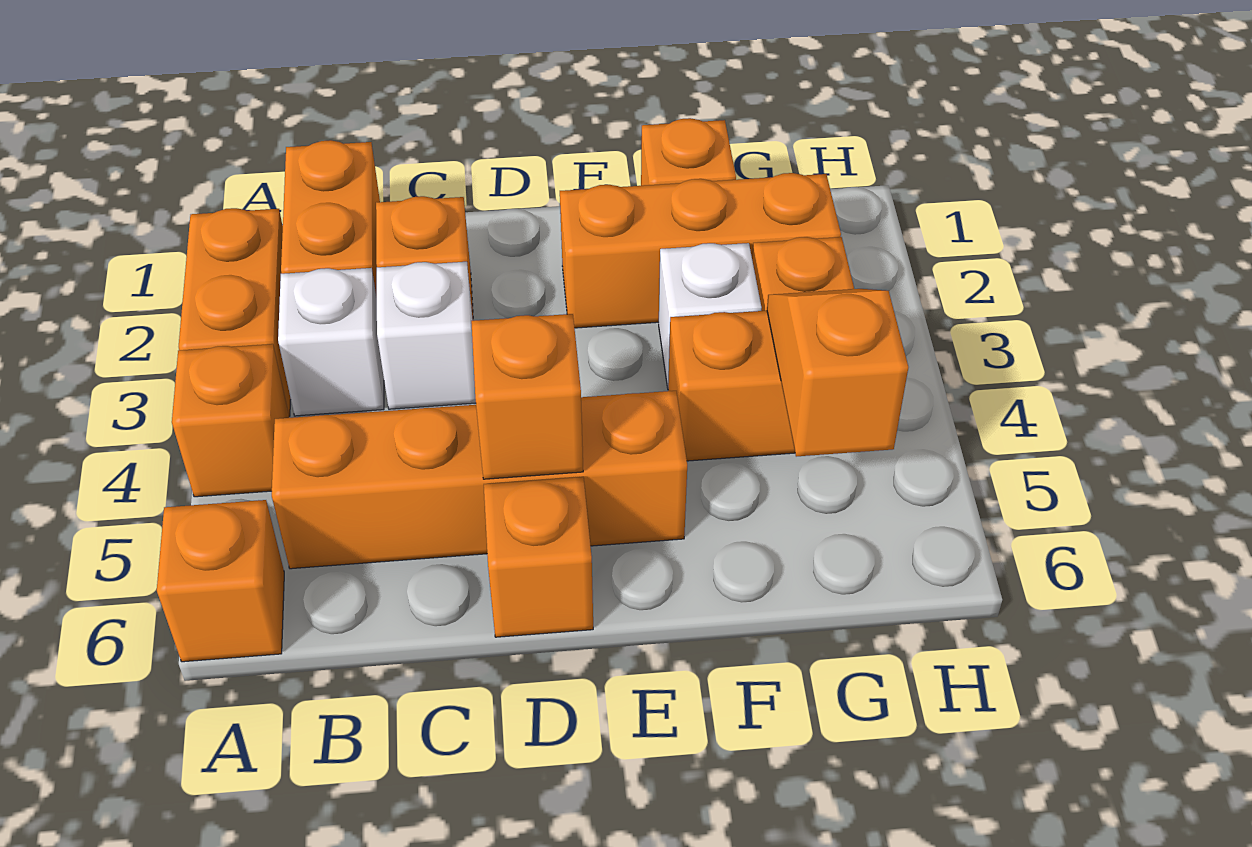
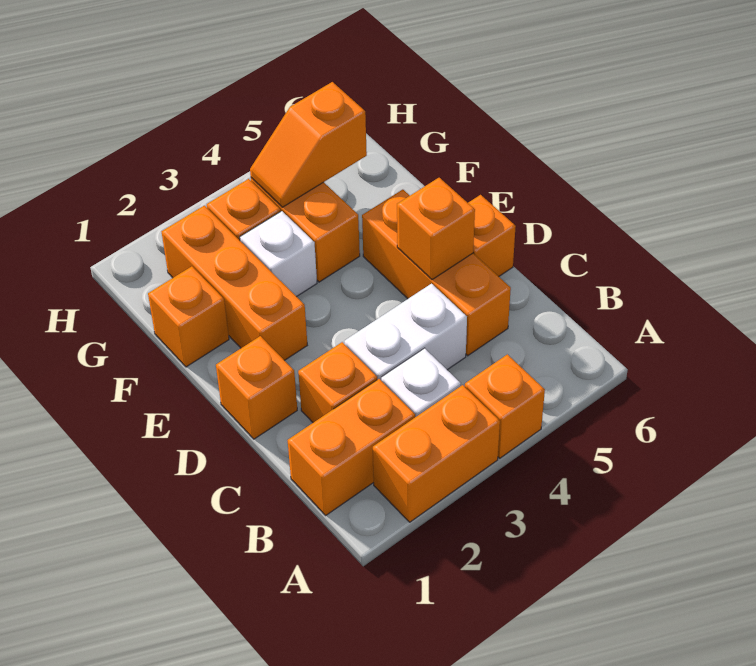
orange 1x1 brick [157,500,284,662] -> orange 1x1 brick moved to [216,336,297,439]
orange 1x4 brick [272,391,687,569] -> orange 1x3 brick [362,190,511,356]
white 1x1 brick [377,262,476,409] -> white 1x2 brick [344,284,467,380]

